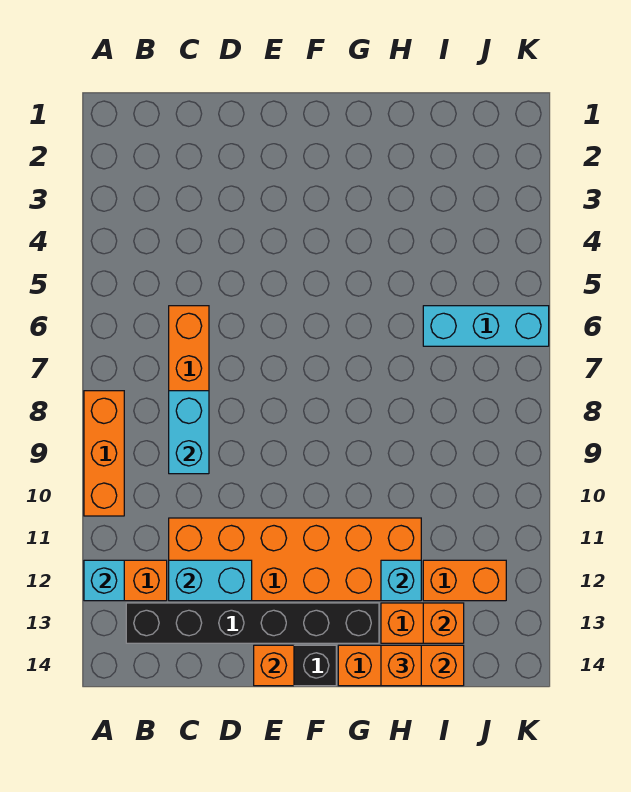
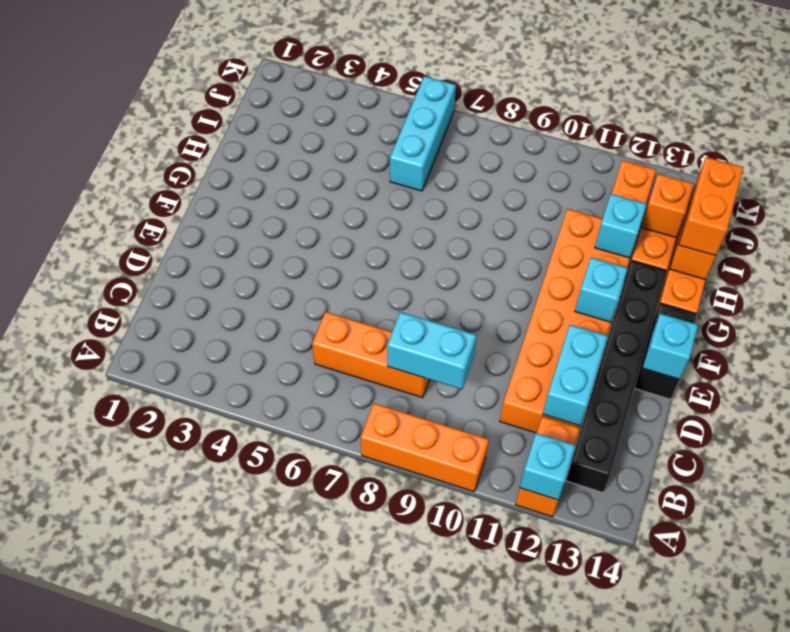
orange 1x1 brick [254,645,294,686] -> cyan 1x1 brick [642,314,698,379]
none -> cyan 1x1 brick [575,257,628,322]
orange 1x1 brick [381,645,421,686] -> orange 1x2 brick [679,157,743,256]

